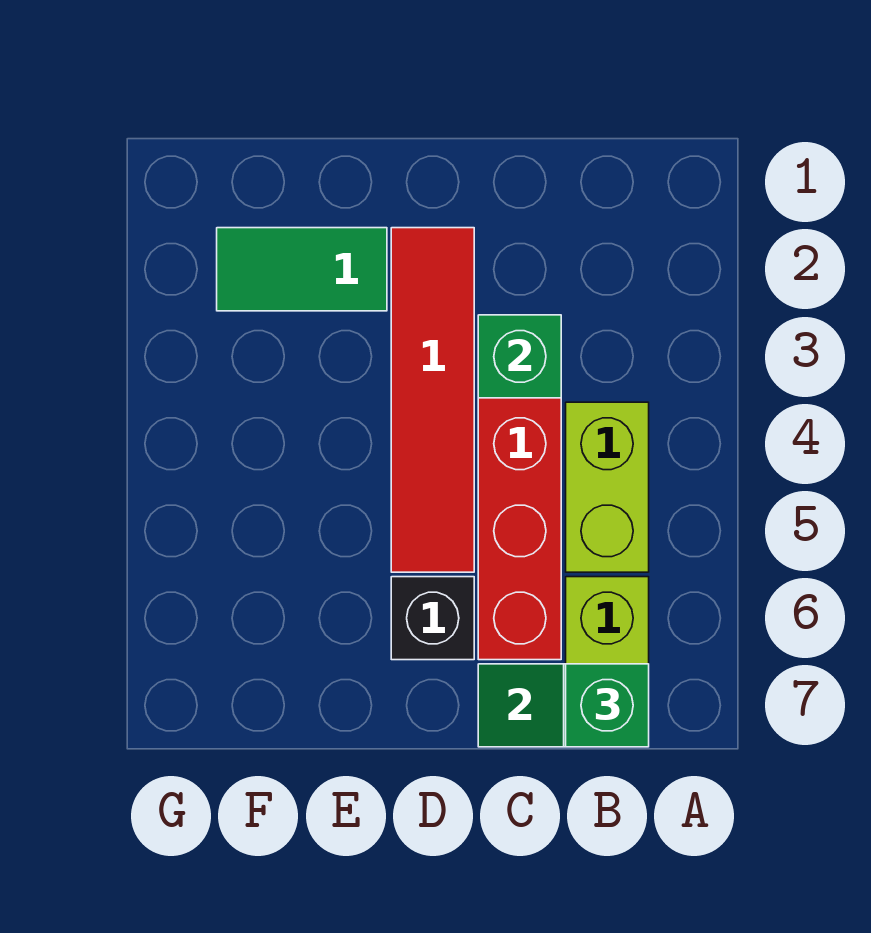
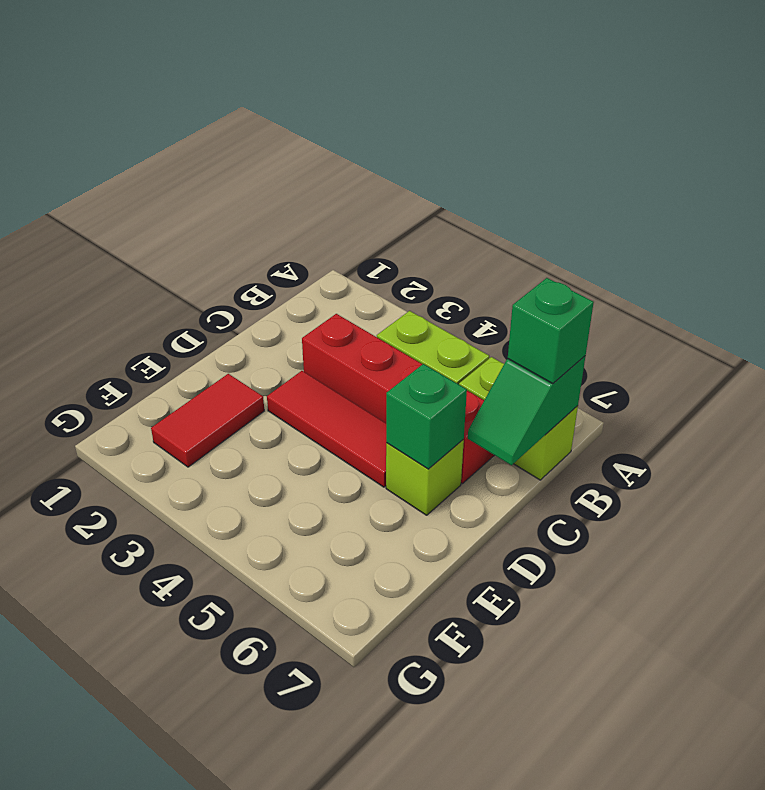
green 1x1 brick [478,315,561,398] -> green 1x1 brick moved to [386,364,467,469]
red 1x4 tile [391,228,474,572] -> red 1x3 tile [267,371,386,487]
black 1x1 brick [391,577,474,660] -> lime 1x1 brick [386,440,464,515]
green 1x2 tile [217,228,387,311] -> red 1x2 tile [151,374,264,467]

